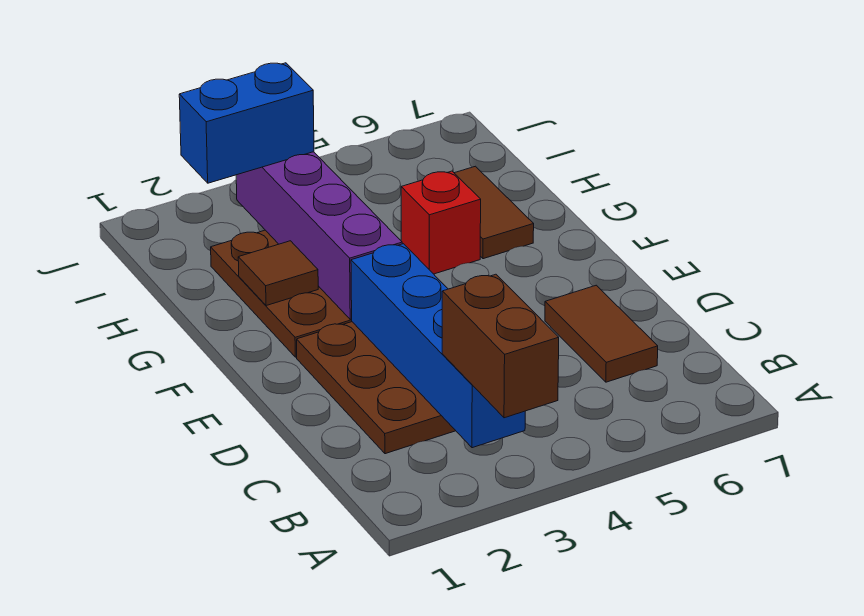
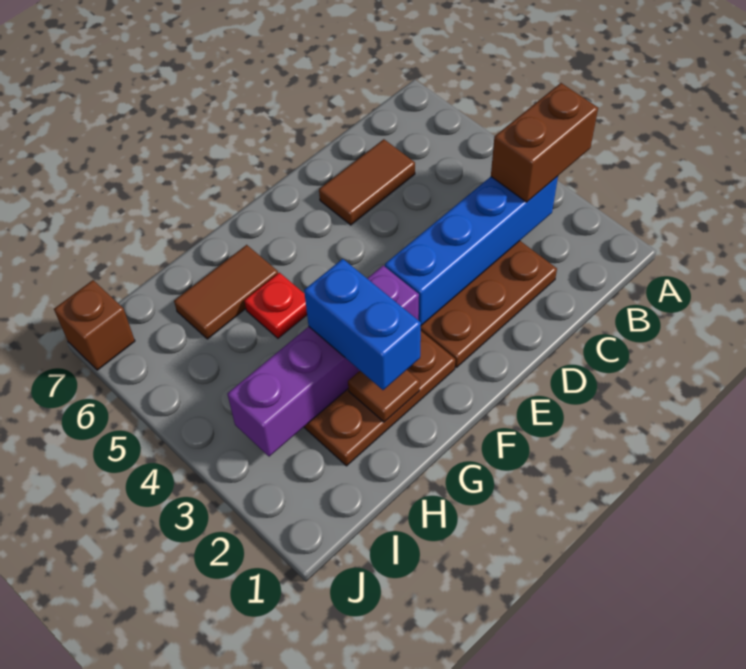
red 1x1 brick [401,171,481,274] -> red 1x1 plate [244,273,307,338]
blue 1x2 brick [179,63,314,183] -> blue 1x2 brick moved to [304,259,421,390]
none -> brown 1x1 brick [54,280,135,370]

